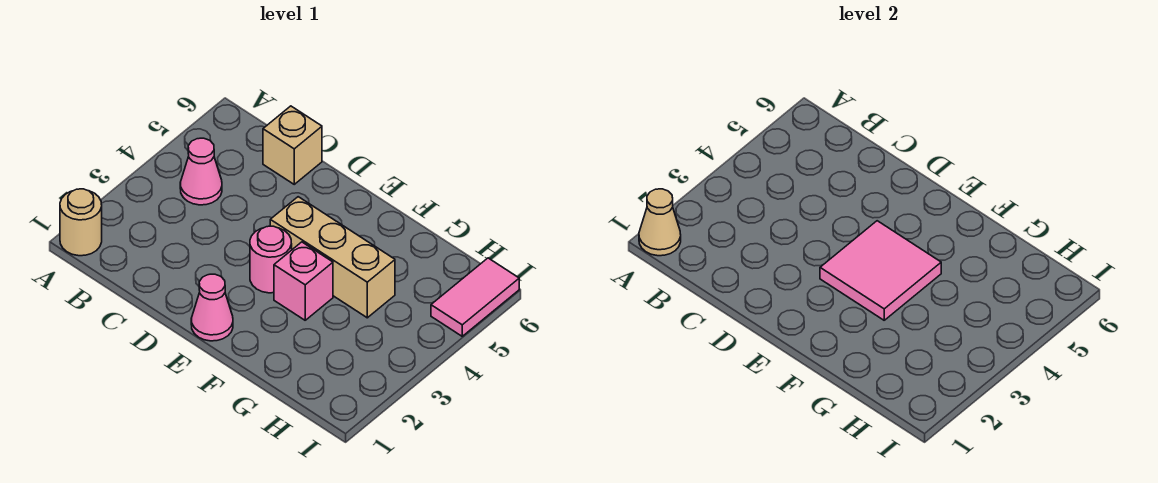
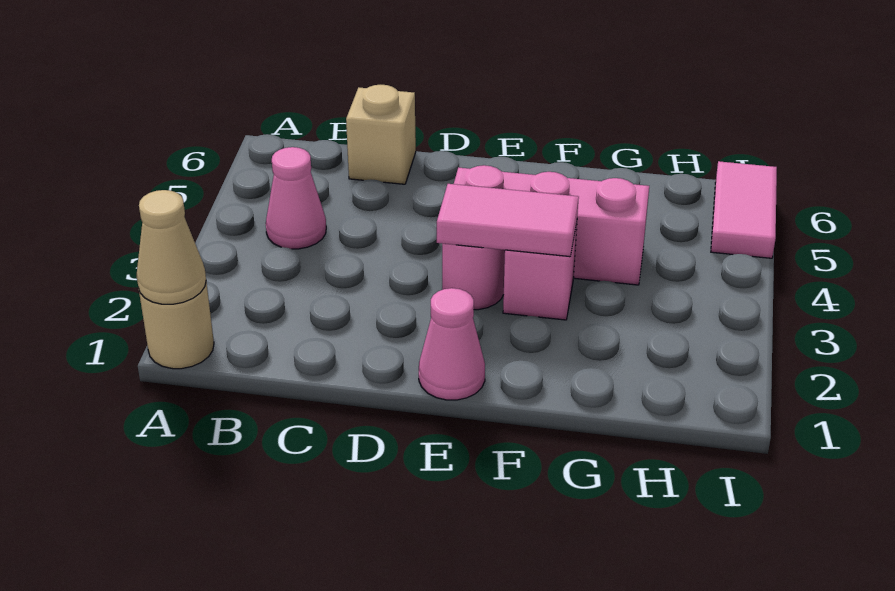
pink 2x2 tile [820,221,941,320] -> pink 1x2 tile [437,184,579,257]
tan 1x3 brick [270,197,395,318] -> pink 1x3 brick [454,165,649,285]

